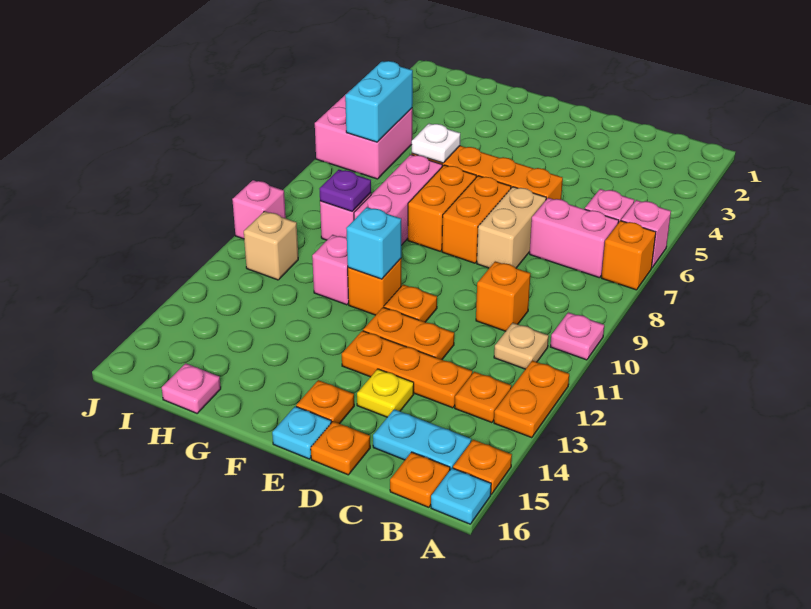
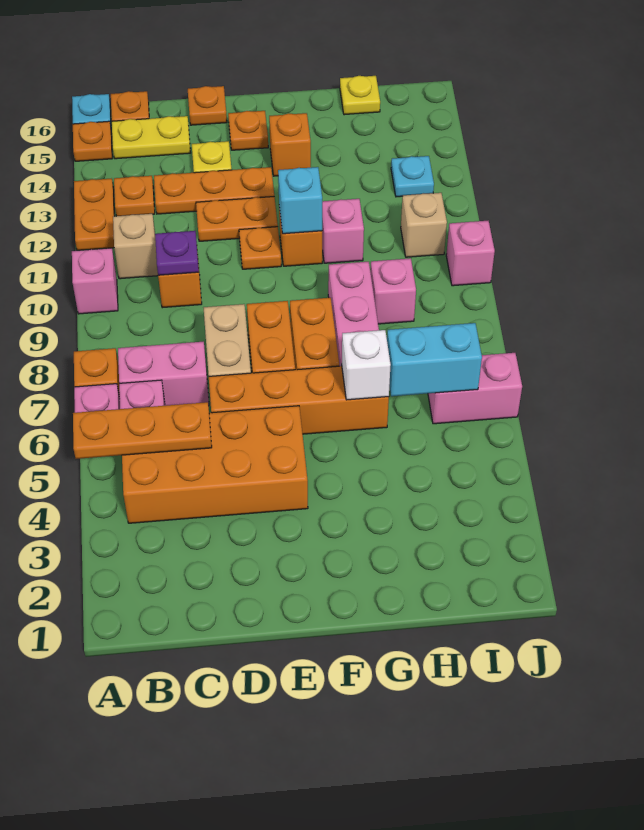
none -> orange 1x3 plate [73,402,212,459]
pink 1x1 plate [550,312,604,360] -> pink 1x1 brick [72,248,118,314]
none -> orange 2x4 brick [122,406,308,523]
tan 1x1 plate [494,323,549,369] -> tan 1x1 brick [113,214,158,279]
cyan 1x2 plate [373,409,471,470] -> yellow 1x2 plate [112,116,190,159]
cyan 1x1 plate [272,406,331,459] -> cyan 1x1 plate moved to [391,156,434,197]
none -> orange 1x1 brick [269,113,311,176]
white 1x1 plate [412,124,460,163] -> white 1x1 brick [342,330,391,400]
purple 1x1 plate [319,170,371,211] -> purple 1x1 plate moved to [155,231,199,275]
pink 1x1 plate [162,363,221,413] -> yellow 1x1 plate [340,76,380,115]
pink 2x2 brick [315,94,412,179] -> pink 1x2 brick [428,353,522,424]
cyan 1x2 brick [345,61,413,142] -> cyan 1x2 brick turned to [387,323,482,396]

